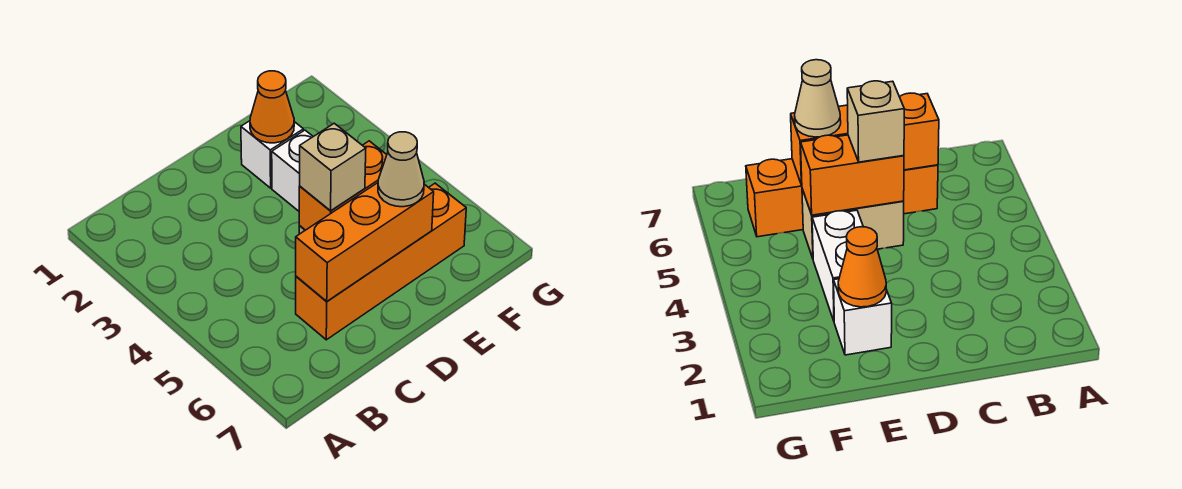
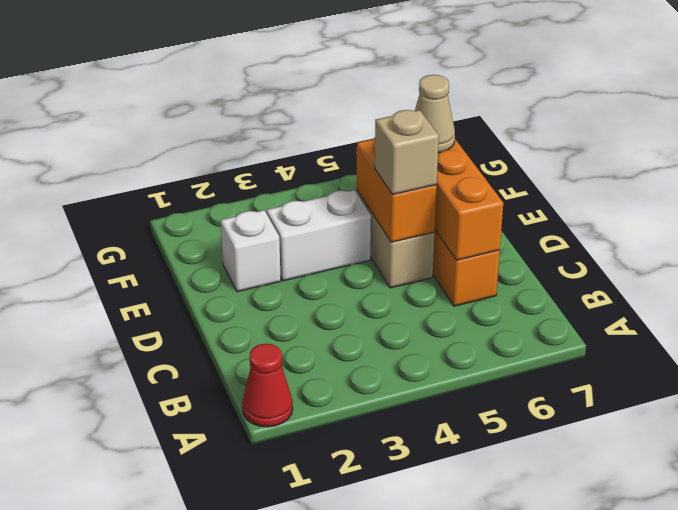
none -> red 1x1 cone [242,344,293,427]
orange 1x1 cone [250,71,294,143] -> none

